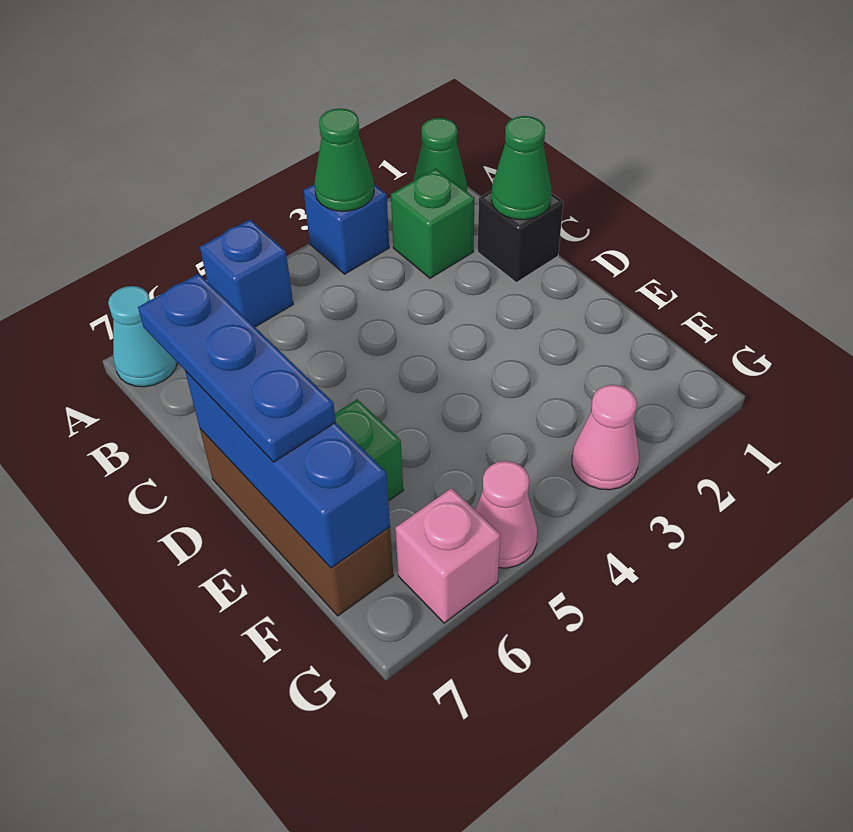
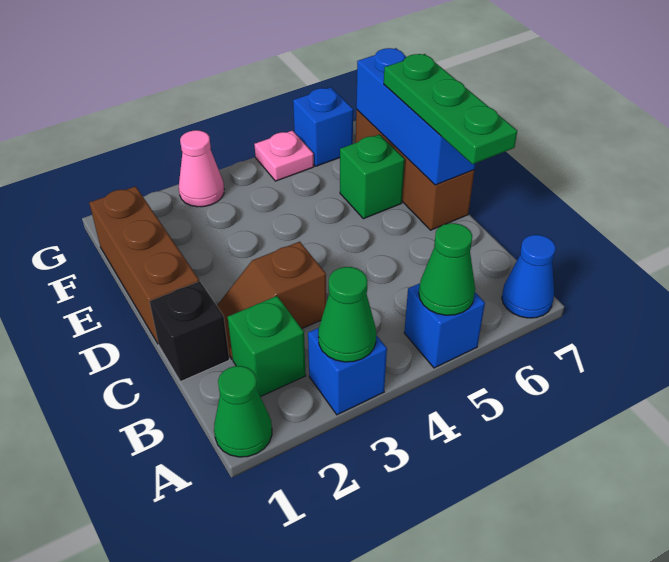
cyan 1x1 cone [108,286,177,387] -> blue 1x1 cone [502,235,556,318]
green 1x1 cone [491,116,552,220] -> green 1x1 cone moved to [419,223,475,315]
none -> brown 1x2 slope [217,242,326,359]
blue 1x3 plate [138,273,336,462] -> green 1x3 plate [384,54,517,164]
none -> brown 1x3 brick [89,186,199,343]
pink 1x1 cone [475,461,537,568] -> pink 1x1 plate [254,131,314,181]
pink 1x1 brick [395,488,500,623] -> blue 1x1 brick [293,87,353,166]

